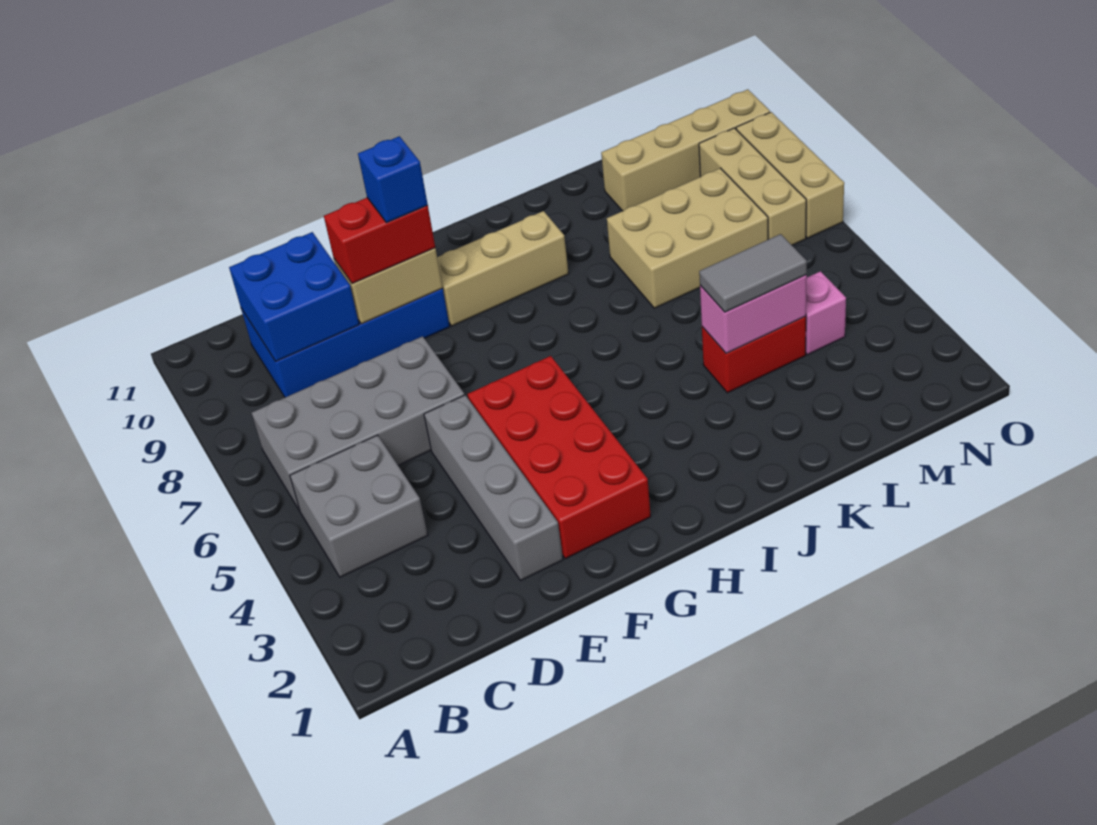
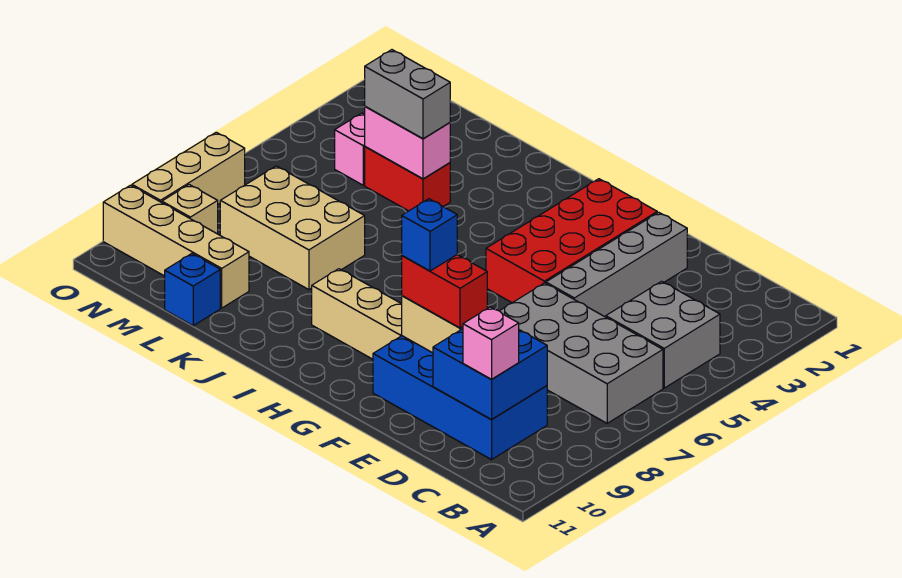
none -> pink 1x1 brick [463,307,519,379]
grey 1x2 tile [699,234,807,312] -> grey 1x2 brick [365,50,450,139]
none -> blue 1x1 brick [165,254,220,326]
tan 1x3 brick [699,128,806,245] -> tan 1x1 brick [162,185,218,234]

